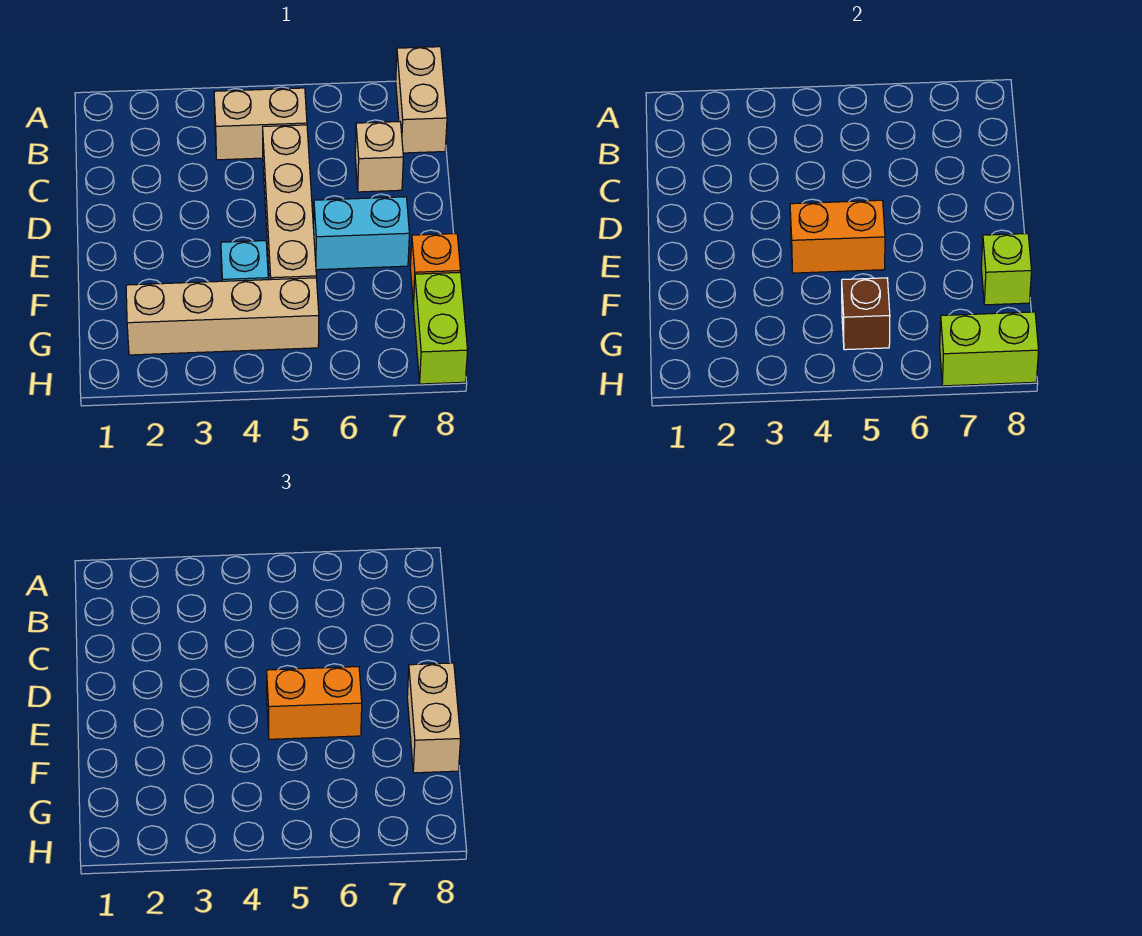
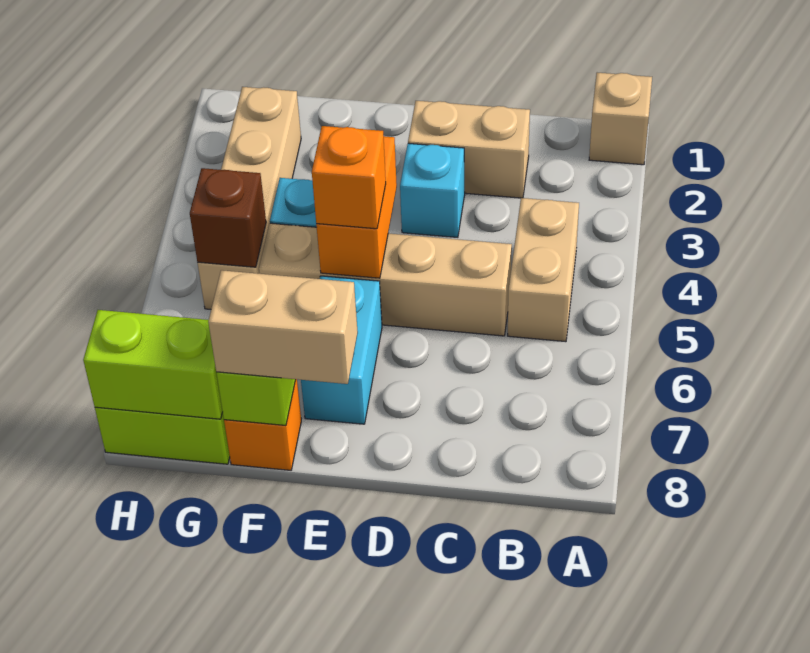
tan 1x2 brick [396,47,447,153] -> tan 1x2 brick moved to [408,101,530,198]
tan 1x1 brick [355,122,403,192] -> tan 1x1 brick moved to [589,73,652,165]
none -> cyan 1x1 brick [400,143,465,237]
orange 1x2 brick [267,667,362,739] -> orange 1x1 brick [312,126,386,229]
lime 1x2 brick [940,312,1039,386] -> lime 1x2 brick turned to [83,310,223,419]

